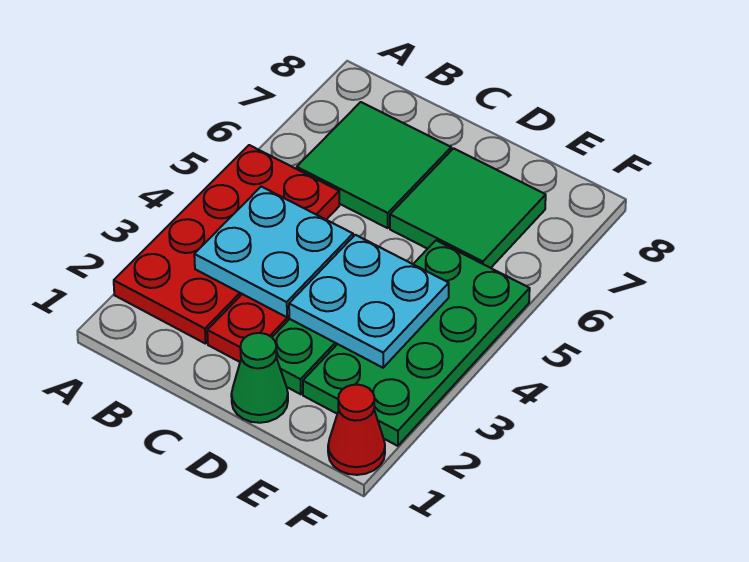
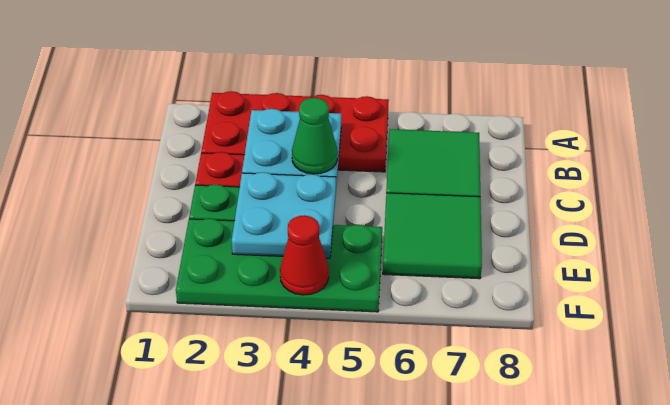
green 1x1 cone [231,333,288,423] -> green 1x1 cone moved to [292,98,337,174]
red 1x1 cone [328,385,385,475] -> red 1x1 cone moved to [280,215,329,295]

